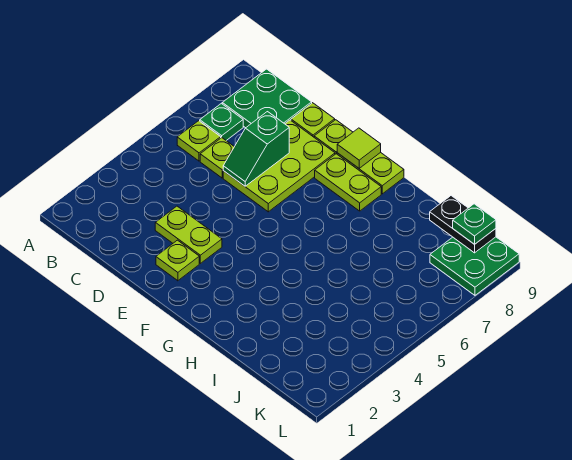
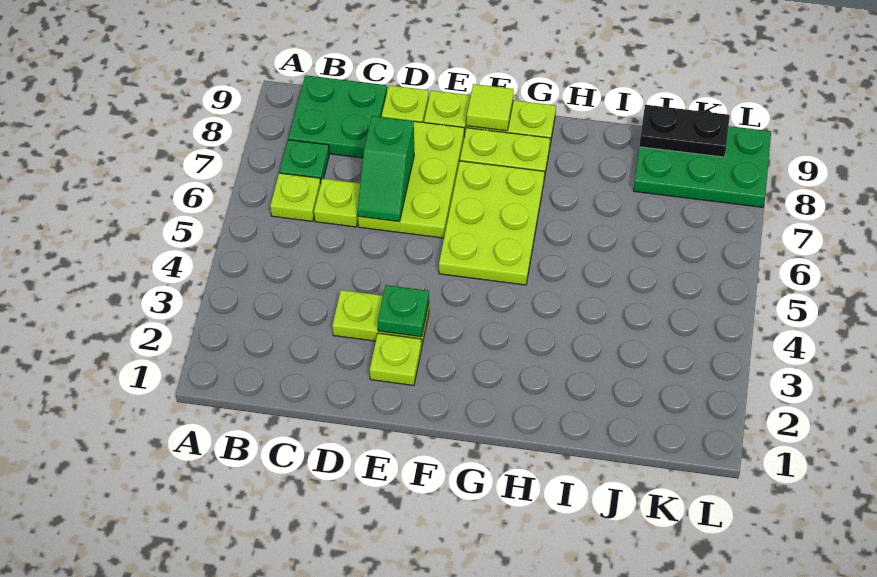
none -> lime 2x3 plate [439,161,545,285]
green 2x2 plate [430,237,519,295] -> green 2x3 plate [634,126,771,207]
green 1x1 plate [453,204,496,244] -> green 1x1 plate moved to [378,285,429,337]

